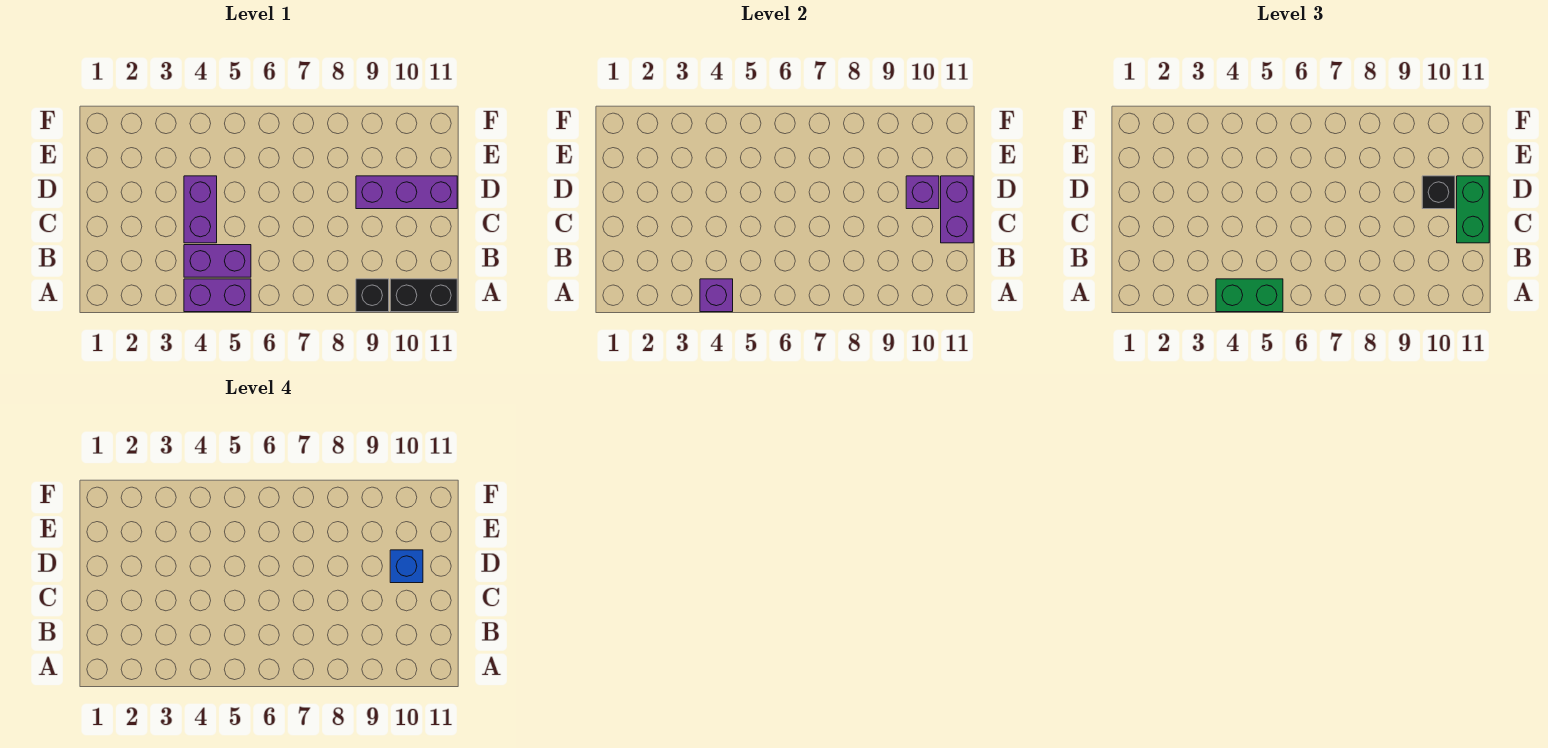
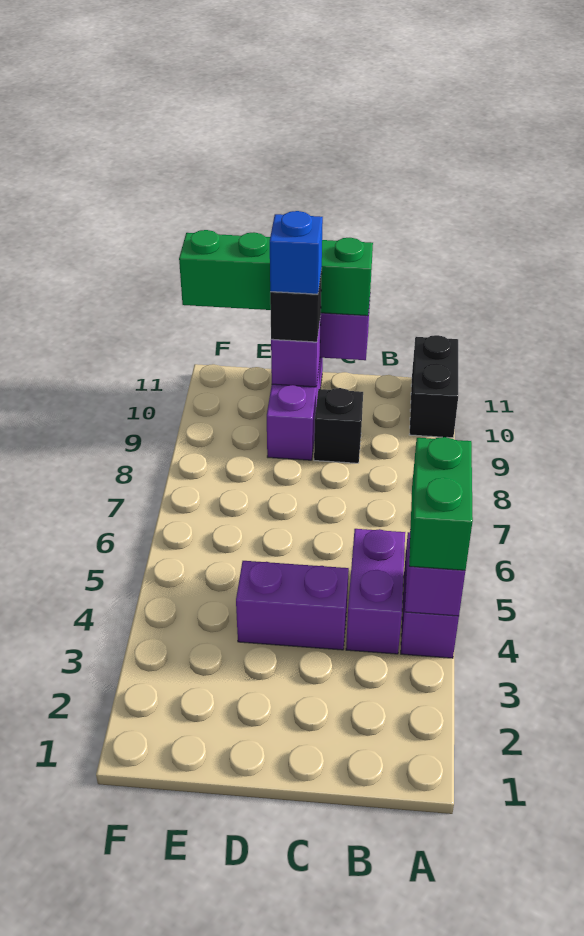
black 1x1 brick [356,279,389,312] -> black 1x1 brick moved to [314,388,363,463]
green 1x2 brick [1457,176,1489,243] -> green 1x4 brick [179,230,373,316]

